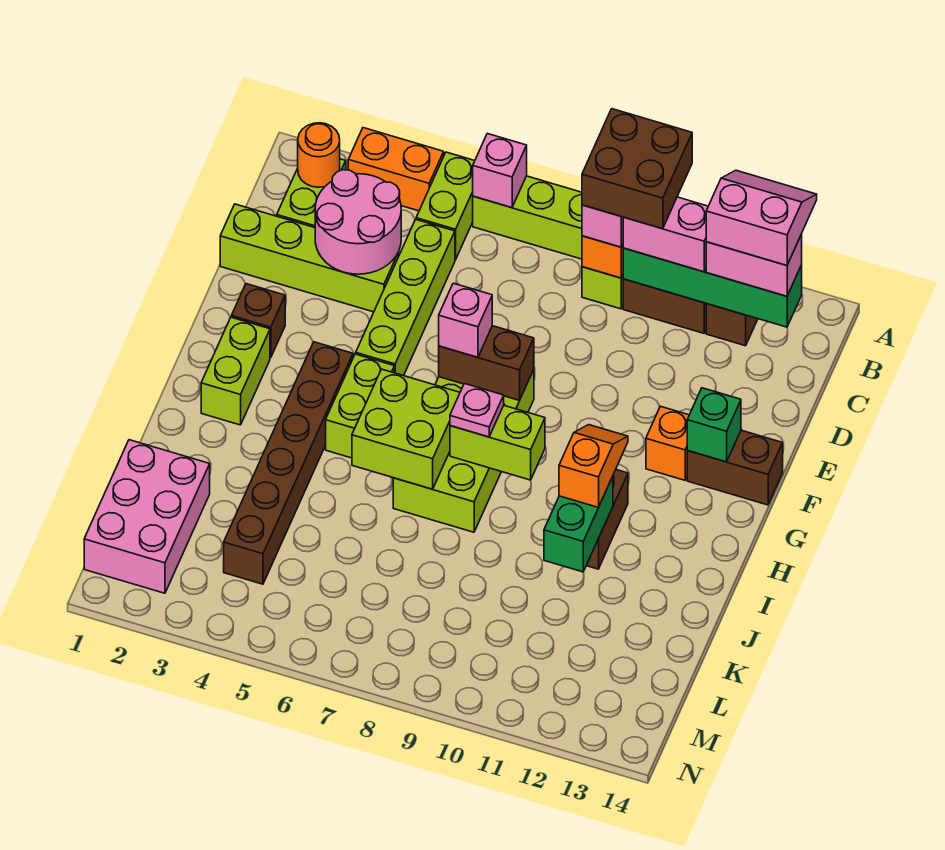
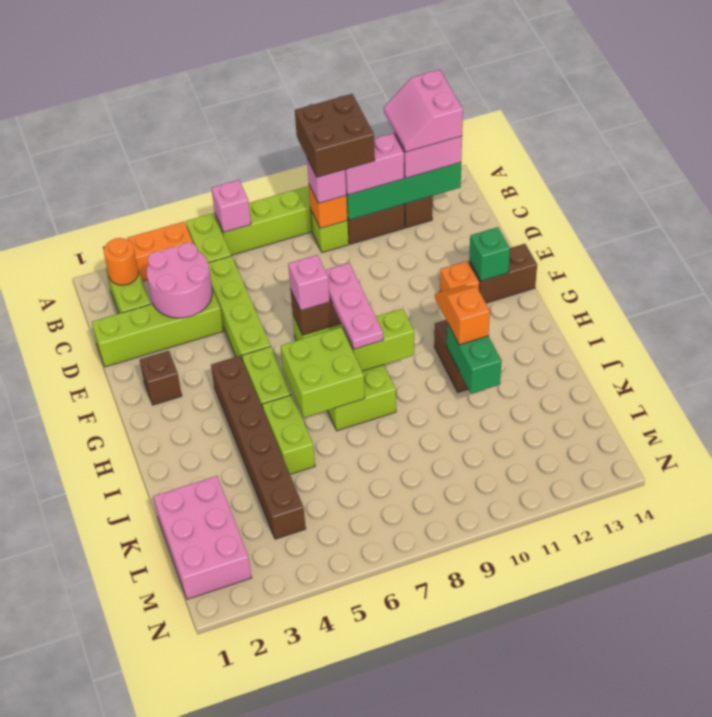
pink 2x2 slope [706,170,817,265] -> pink 2x2 slope turned to [384,70,463,152]
lime 1x2 brick [201,317,270,425] -> lime 1x2 brick moved to [262,395,315,474]
pink 1x1 plate [450,384,504,437] -> pink 1x3 plate [325,263,383,349]

